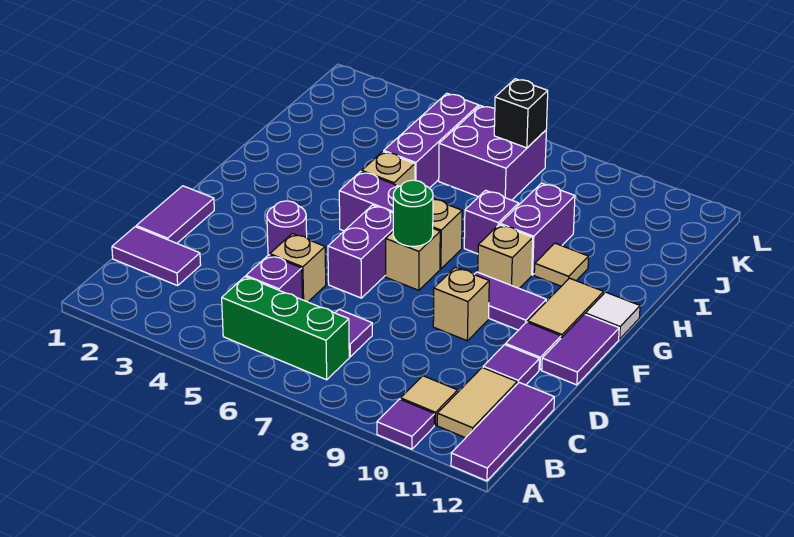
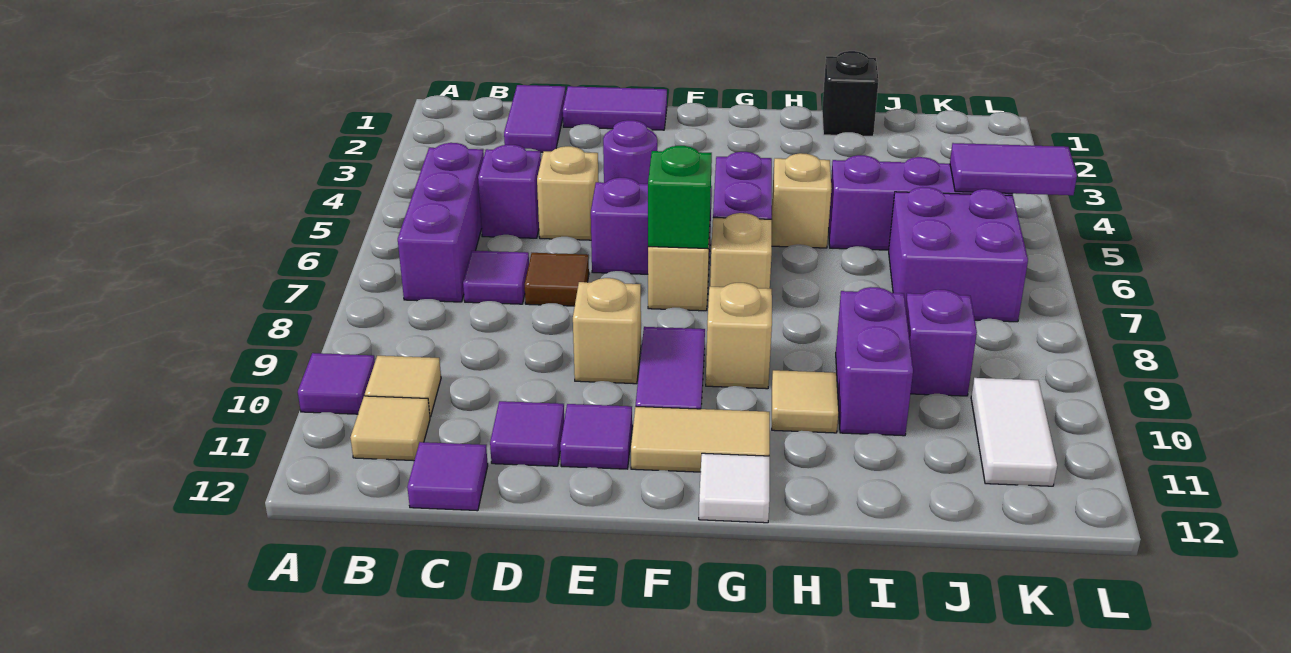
purple 1x3 tile [451,383,554,481] -> purple 1x1 tile [407,442,488,511]
green 1x3 brick [222,277,349,380] -> purple 1x3 brick [398,143,484,302]
tan 1x2 tile [437,368,517,438] -> tan 1x1 tile [350,396,430,461]
none -> brown 1x1 tile [525,253,589,306]
purple 1x2 tile [542,314,619,385] -> purple 1x2 tile moved to [950,143,1077,195]
green 1x1 round brick [393,180,433,246] -> green 1x1 brick [648,146,712,248]
purple 1x1 brick [464,190,519,254] -> purple 1x1 brick moved to [906,290,977,396]
purple 1x2 brick [500,183,575,275] -> purple 1x2 brick turned to [836,287,913,436]
black 1x1 brick [494,79,548,148] -> black 1x1 brick moved to [822,51,879,136]
none -> white 1x2 tile [971,378,1057,486]

